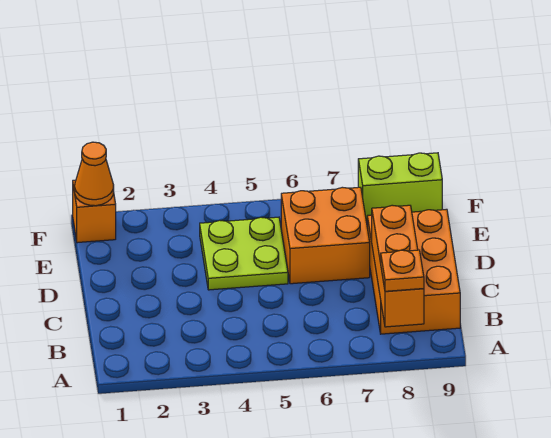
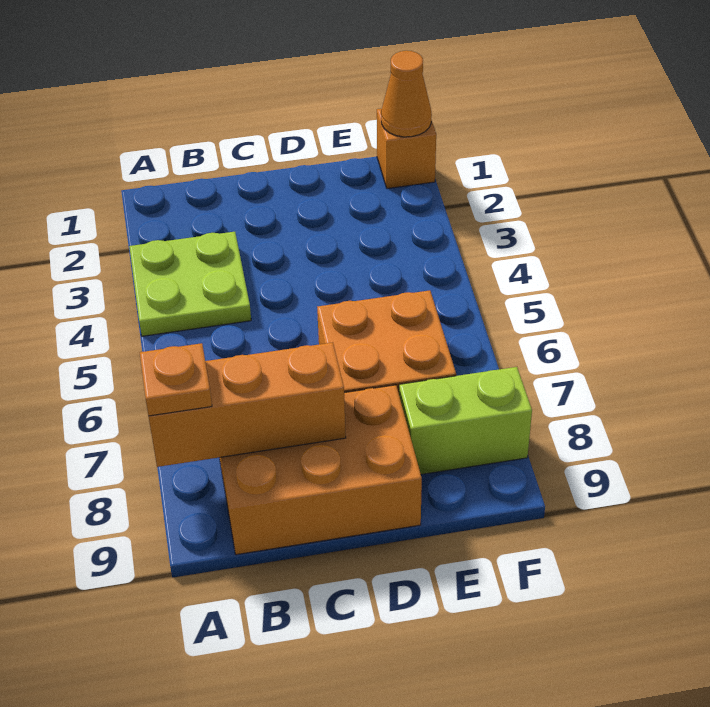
lime 2x2 plate [200,217,288,290] -> lime 2x2 plate moved to [129,232,251,336]
lime 1x2 brick [358,153,442,221] -> lime 1x2 brick turned to [399,367,532,474]

